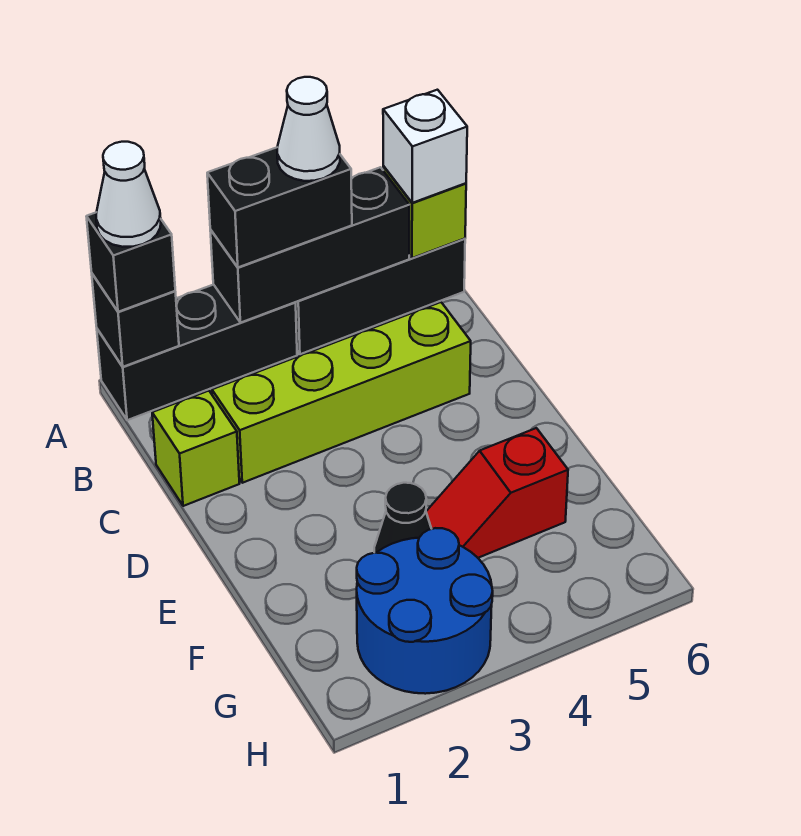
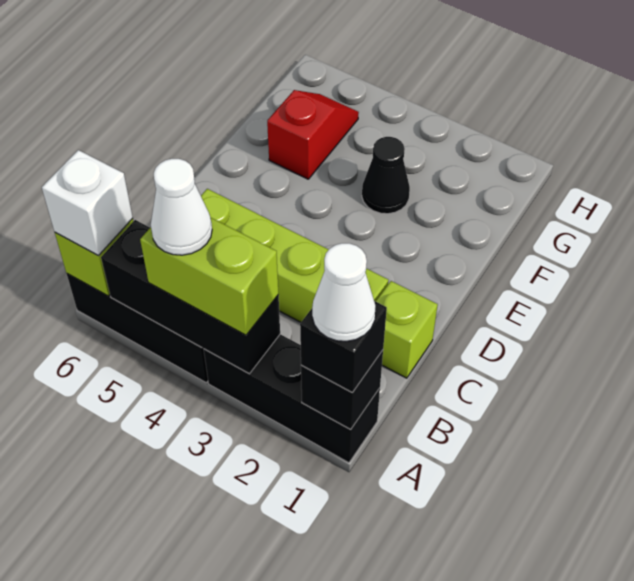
black 1x2 brick [207,148,352,267] -> lime 1x2 brick [140,217,278,335]
red 1x2 slope [426,428,568,558] -> red 1x2 slope turned to [267,90,359,179]
blue 2x2 round brick [357,528,493,694] -> none

